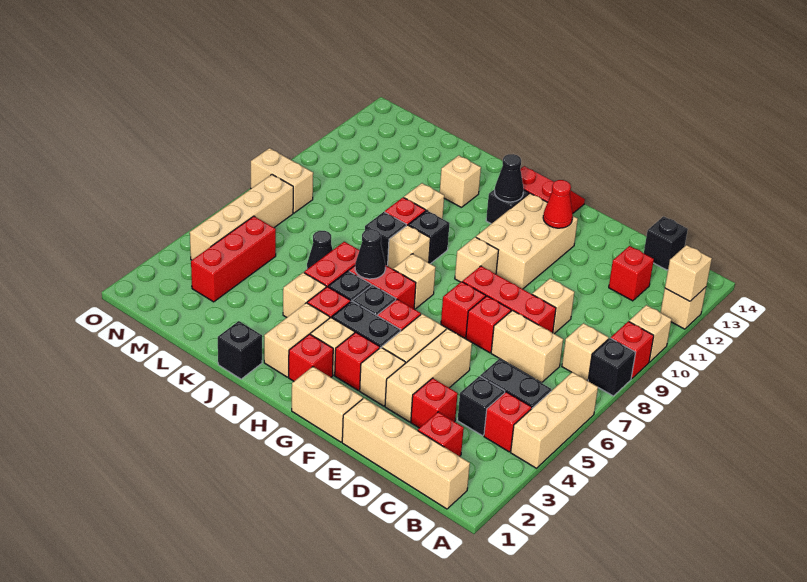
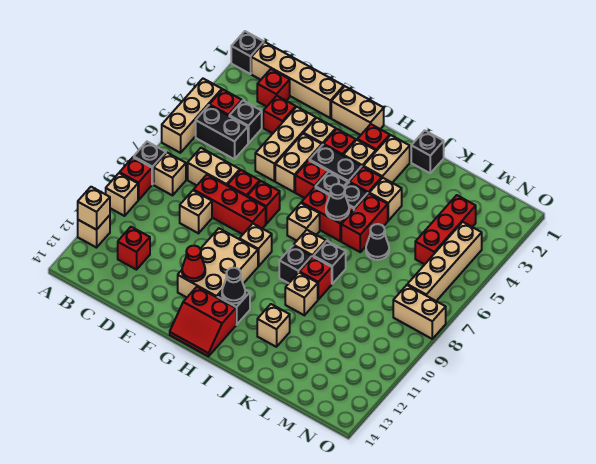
black 1x1 brick [644,216,688,270] -> black 1x1 brick moved to [231,31,264,74]

